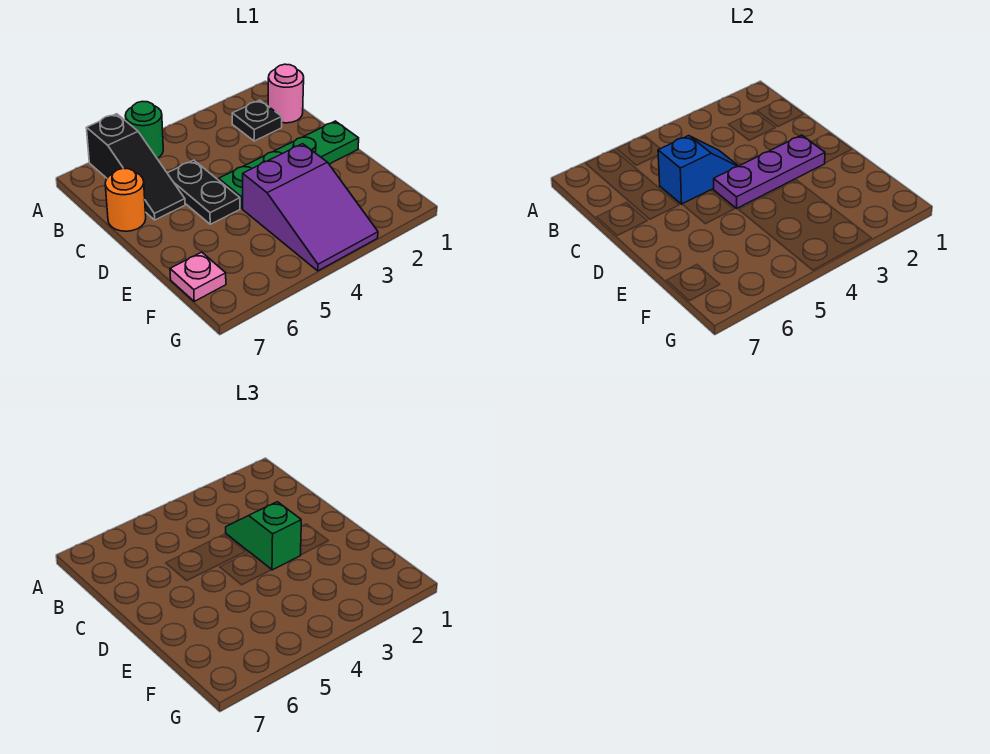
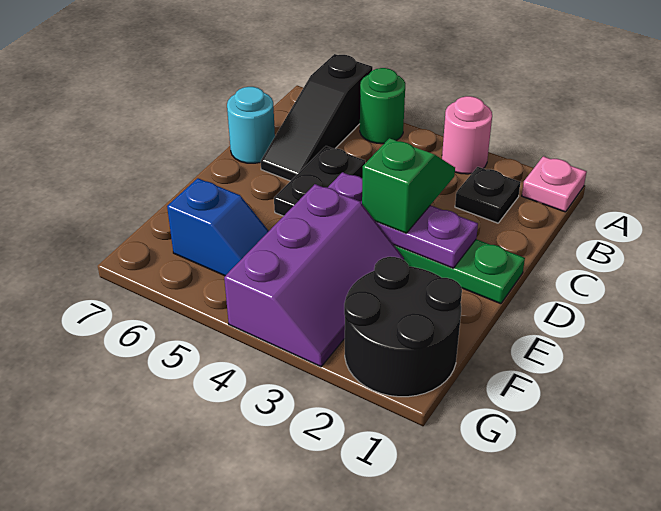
pink 1x1 round brick [268,64,304,123] -> pink 1x1 round brick moved to [442,96,492,174]
blue 1x2 slope [658,136,738,204] -> blue 1x2 slope moved to [167,178,269,276]
orange 1x1 round brick [105,168,146,231] -> cyan 1x1 round brick [227,87,275,163]
purple 2x3 slope [243,144,378,271] -> purple 2x3 slope turned to [224,184,404,367]
none -> black 2x2 round brick [344,257,462,397]
pink 1x1 plate [170,252,226,301] -> pink 1x1 plate moved to [522,156,587,212]

